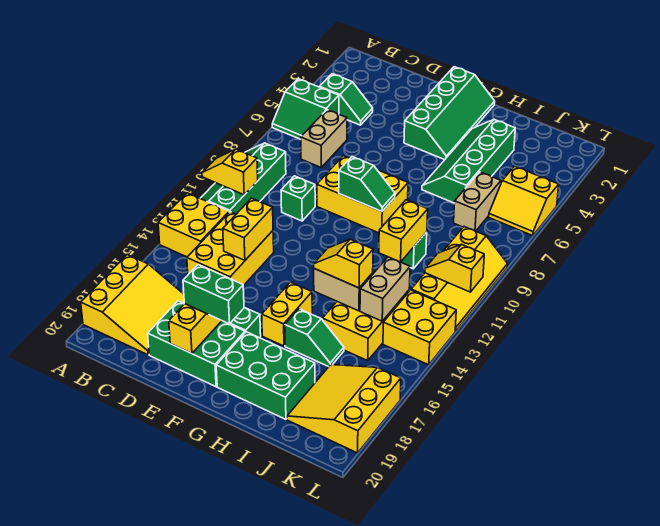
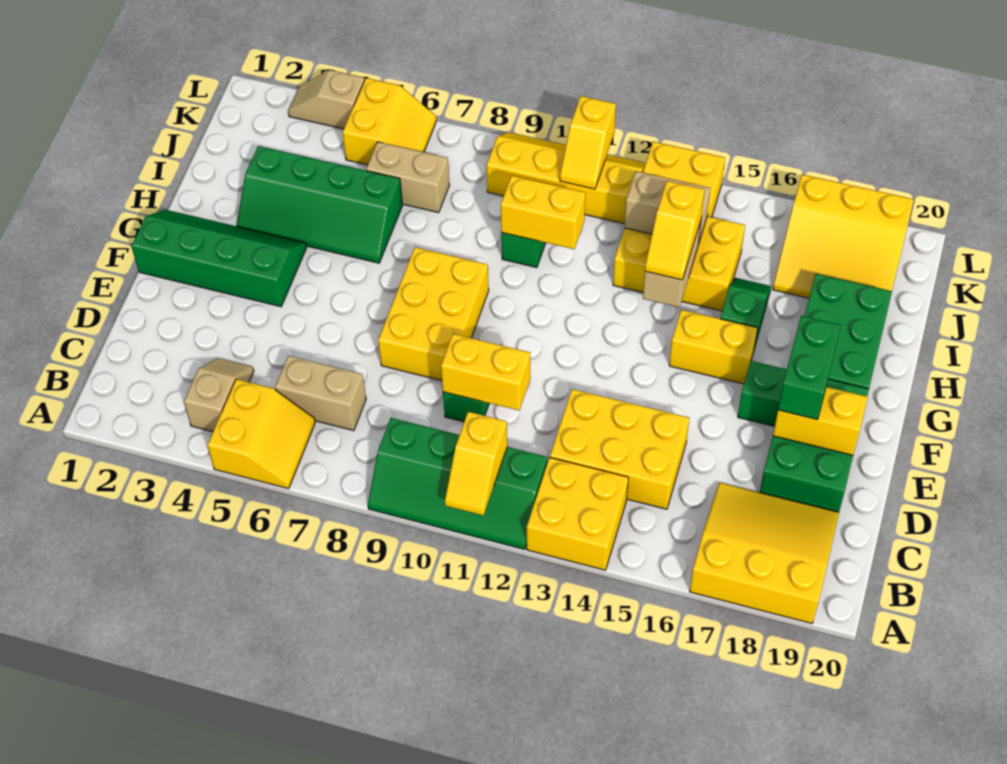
green 2x2 slope [272,79,339,139] -> yellow 2x2 slope [207,379,315,489]
green 1x2 slope [320,74,373,125] -> tan 1x2 slope [184,358,254,432]
yellow 1x2 brick [223,198,273,260] -> yellow 1x2 brick moved to [441,334,531,410]
green 1x2 slope [339,157,395,212] -> none
none -> tan 1x2 slope [288,70,365,129]

